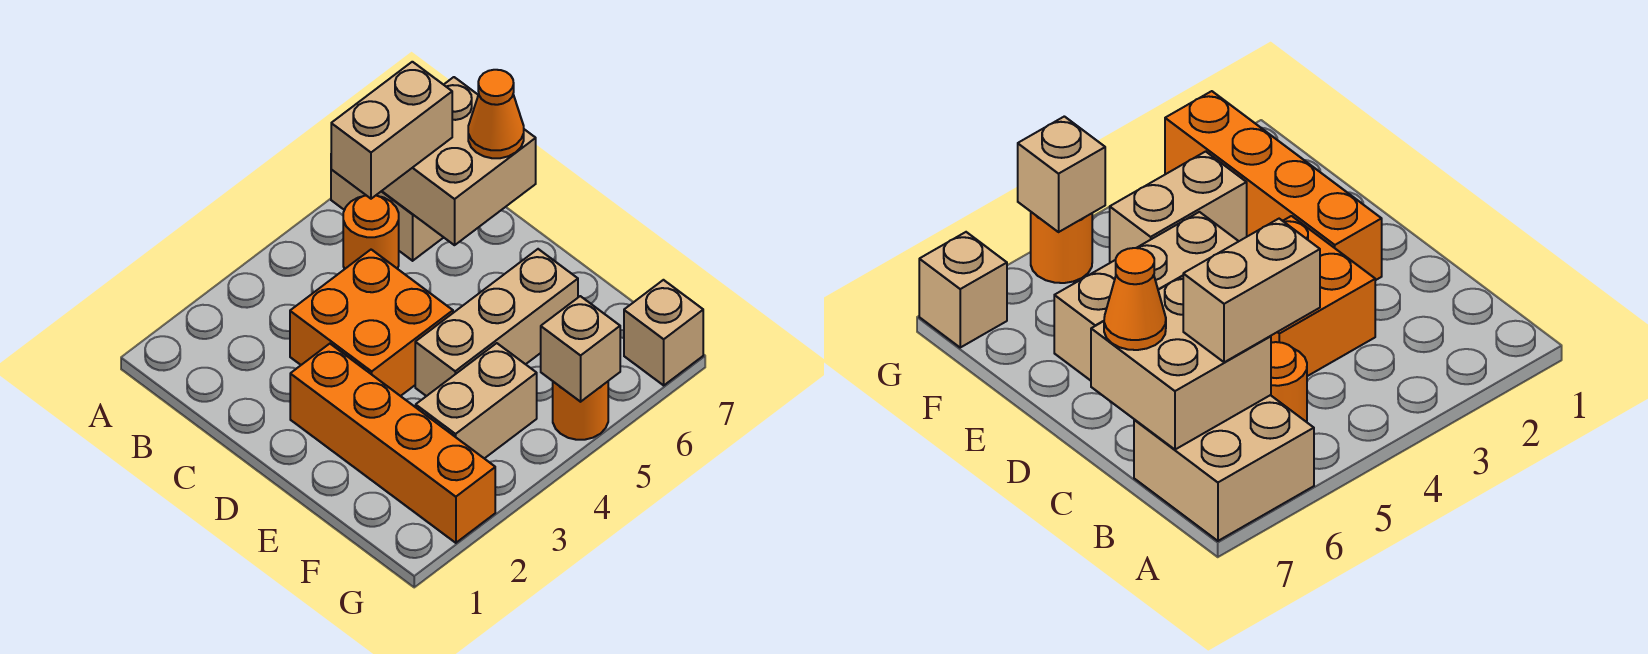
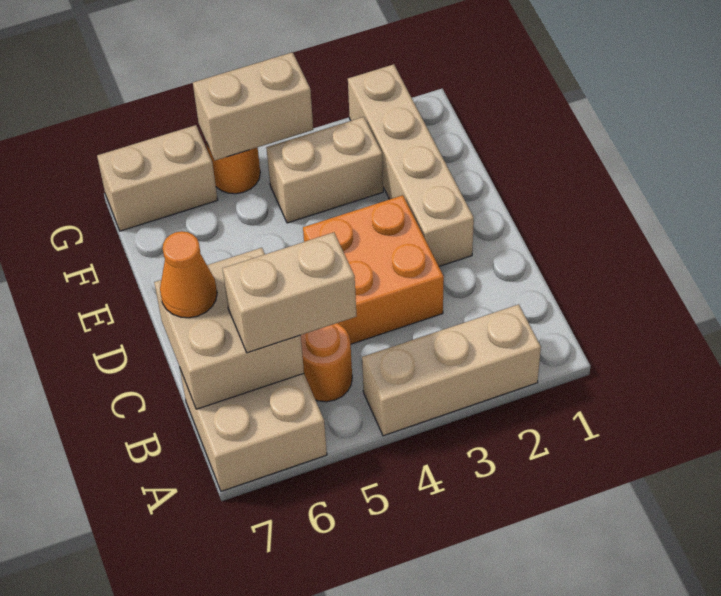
orange 1x4 brick [290,344,495,543] -> tan 1x4 brick [348,64,474,266]
tan 1x3 brick [415,249,578,396] -> tan 1x3 brick moved to [362,304,541,436]
tan 1x1 brick [541,296,620,402] -> tan 1x2 brick [193,52,313,160]
tan 1x1 brick [624,280,703,385] -> tan 1x2 brick [97,125,218,231]

